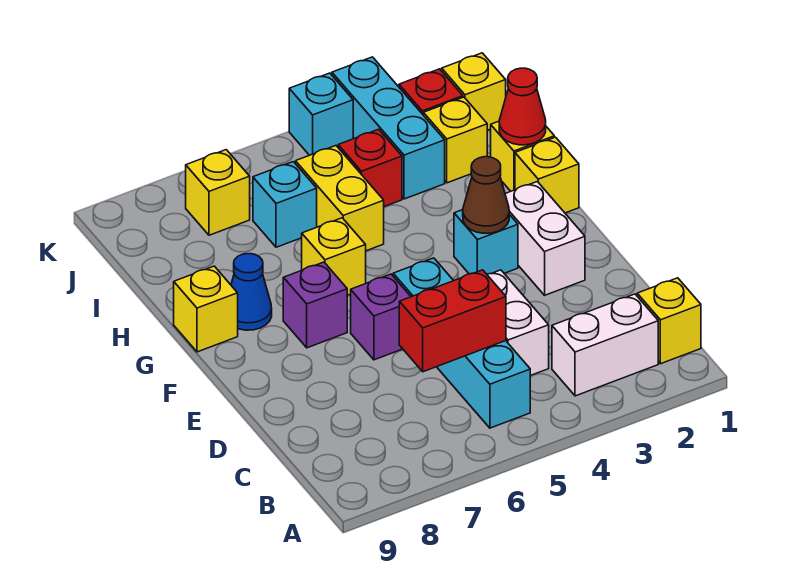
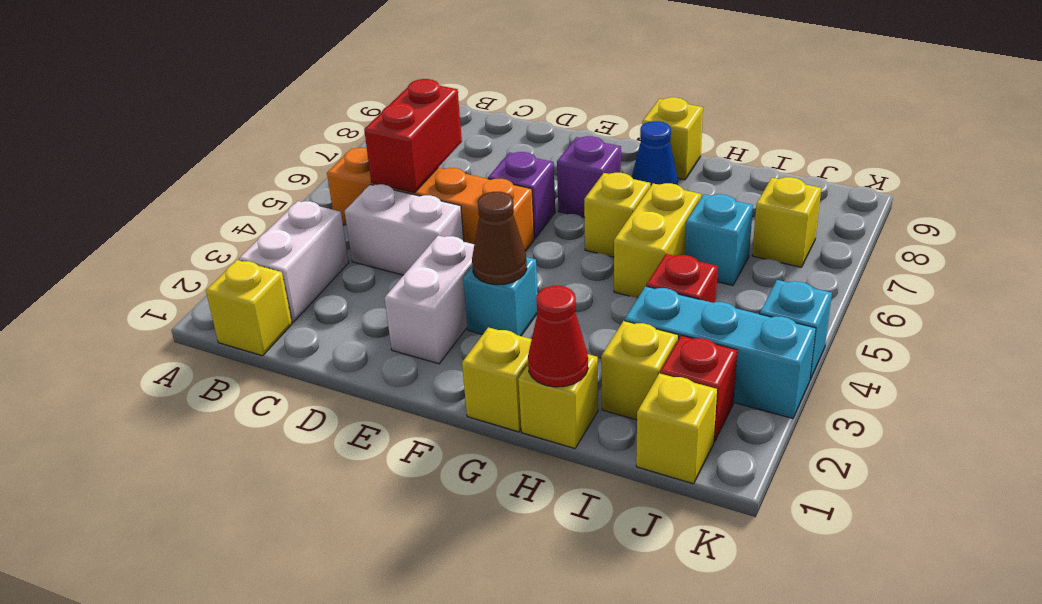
cyan 1x4 brick [393,258,530,428] -> orange 1x4 brick [327,148,534,251]
white 1x2 brick [505,182,585,295] -> white 1x2 brick turned to [385,236,474,364]
yellow 1x2 brick [296,146,384,251] -> yellow 1x2 brick turned to [614,183,701,298]

